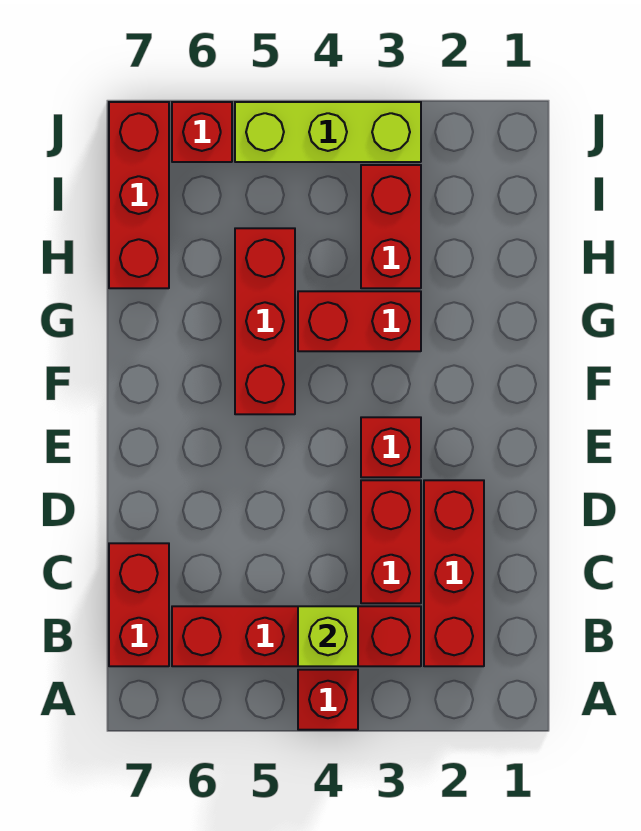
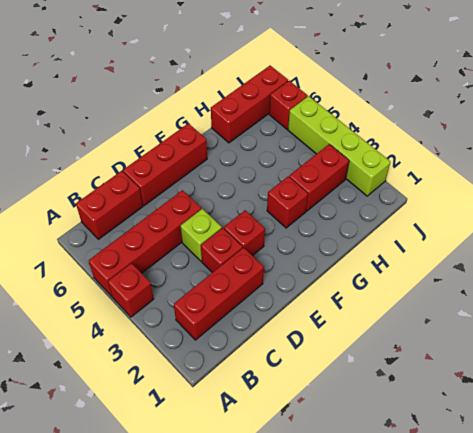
red 1x4 brick [172,606,421,666] -> red 1x4 brick turned to [88,190,201,296]
lime 1x1 brick [298,606,358,666] -> lime 1x1 brick moved to [181,209,222,261]
red 1x2 brick [361,480,421,603] -> red 1x1 brick [201,228,243,272]
red 1x3 brick [235,228,295,414] -> red 1x3 brick moved to [123,123,207,206]
red 1x2 brick [298,291,421,351] -> red 1x1 brick [267,176,308,228]
lime 1x3 brick [235,102,421,162] -> lime 1x4 brick [288,96,391,196]

